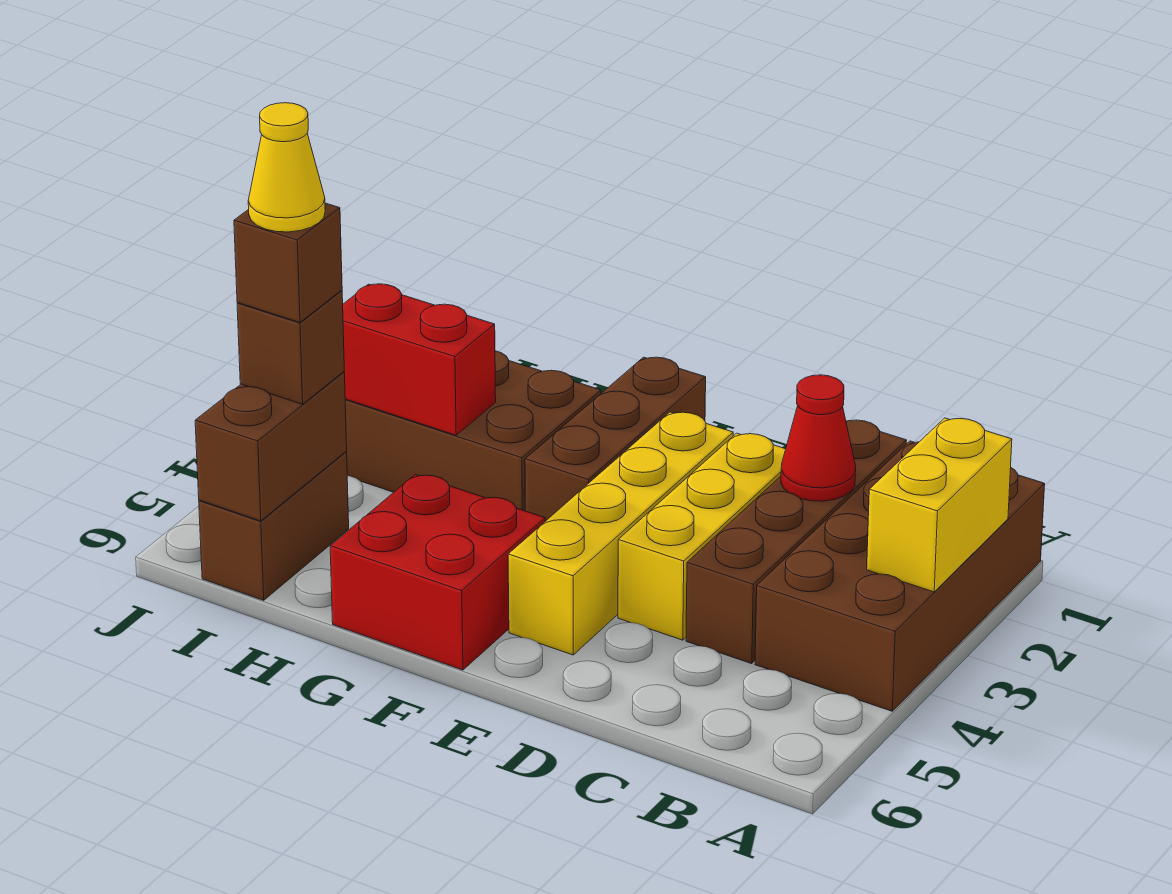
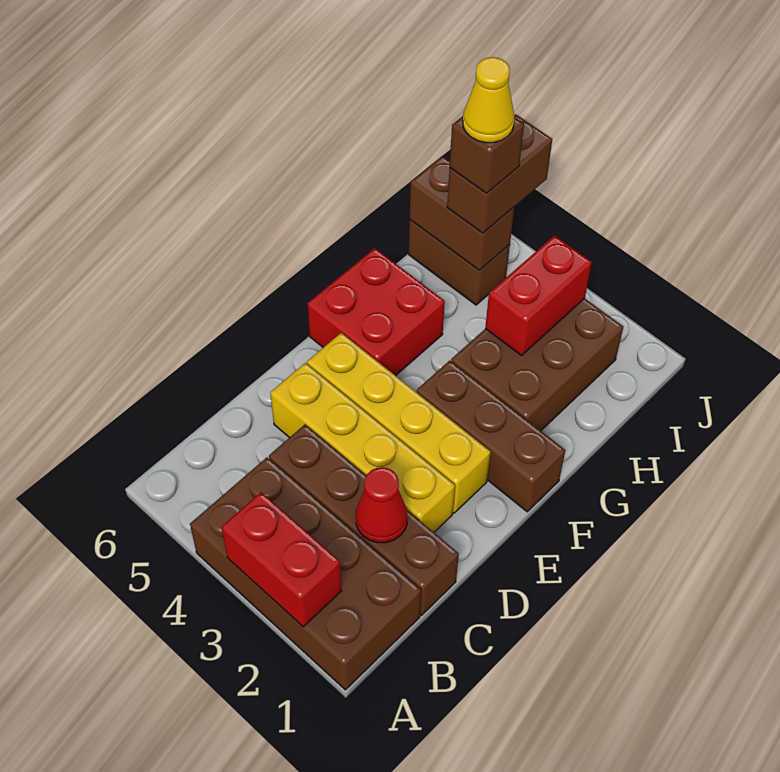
yellow 1x2 brick [867,418,1012,592] -> red 1x2 brick [221,492,342,627]
yellow 1x3 brick [618,433,786,640] -> yellow 1x4 brick [270,363,455,532]
brown 1x1 brick [237,290,344,404] -> brown 1x2 brick [447,114,552,233]

